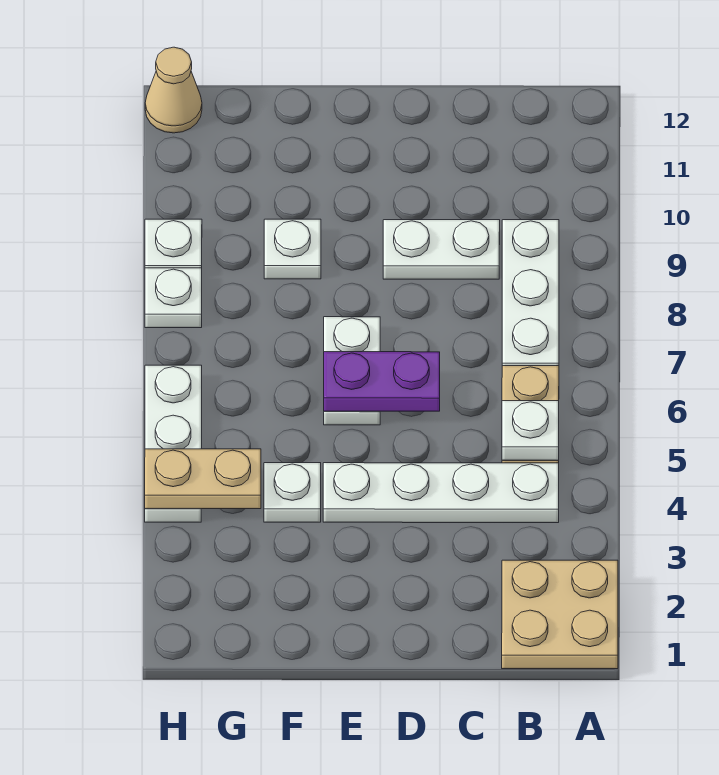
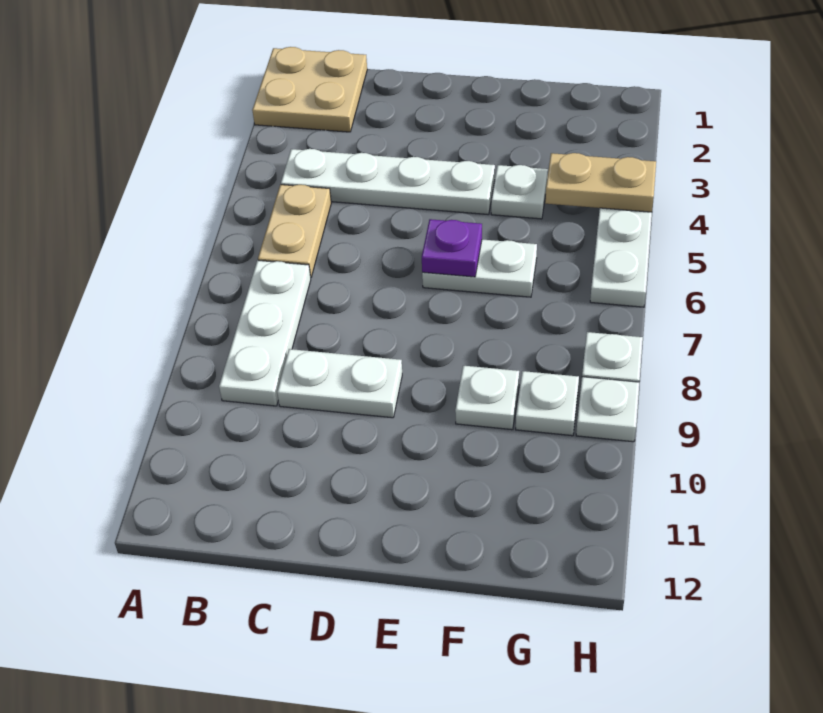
white 1x1 plate [502,401,559,460] -> white 1x1 plate moved to [516,371,579,436]
purple 1x2 plate [324,352,440,411] -> purple 1x1 plate [422,219,482,277]
white 1x2 plate [324,317,380,425] -> white 1x2 plate turned to [422,239,537,297]
tan 1x1 cone [145,47,202,133] -> none

